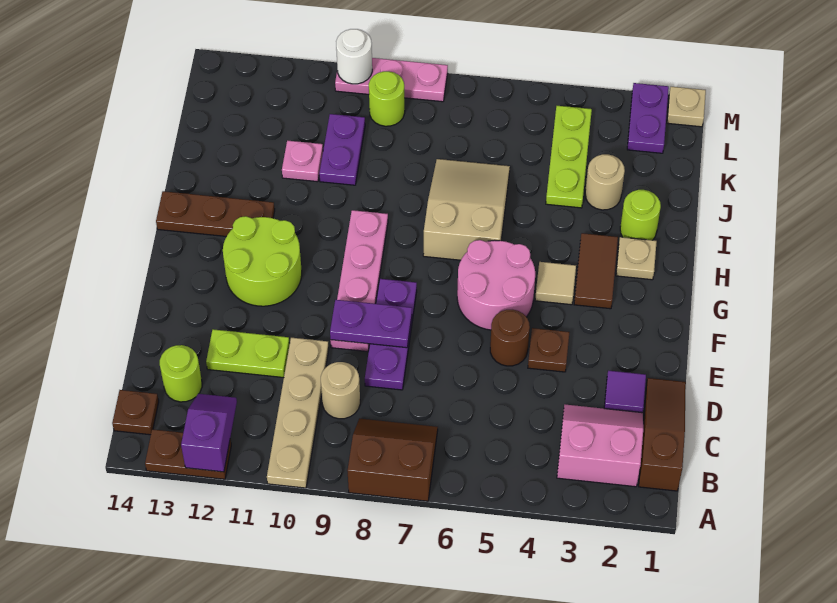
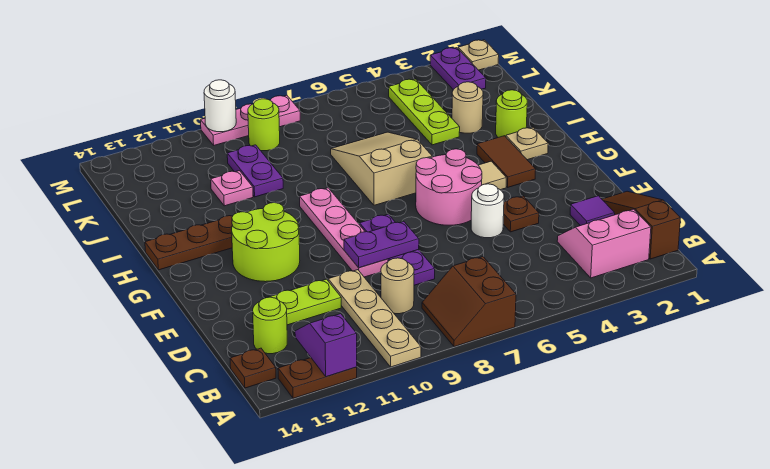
brown 2x2 slope [347,418,438,501] -> brown 2x2 slope turned to [422,257,516,347]
brown 1x1 round brick [490,310,530,366] -> white 1x1 round brick [471,184,504,238]

